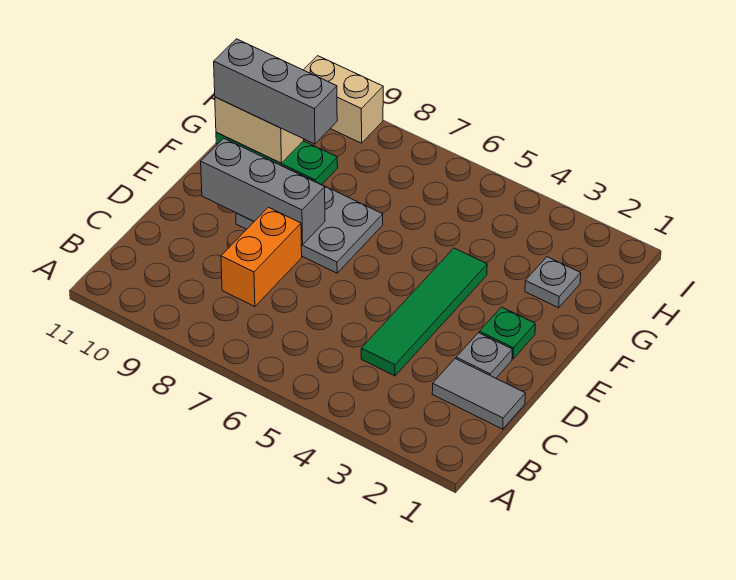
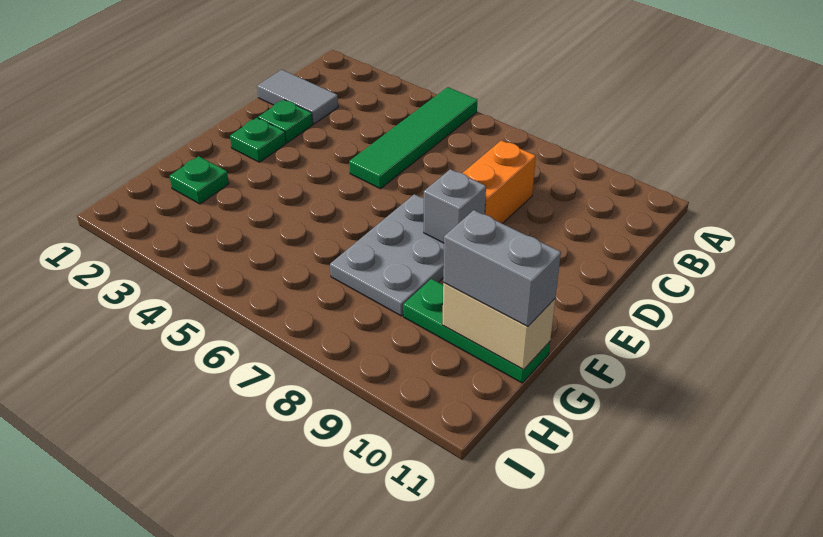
green 1x4 tile [361,248,487,376] -> green 1x4 tile moved to [349,87,477,189]
grey 1x1 plate [456,333,512,378] -> green 1x1 plate [258,100,313,143]
grey 2x3 plate [236,166,383,273] -> grey 2x3 plate turned to [330,194,444,316]
grey 1x3 brick [201,138,325,245] -> grey 1x1 brick [424,169,486,243]
grey 1x1 plate [525,257,581,308] -> green 1x1 plate [169,156,229,204]
grey 1x3 brick [214,39,337,144] -> grey 1x2 brick [443,210,561,327]
tan 1x2 brick [304,56,383,143] -> none

